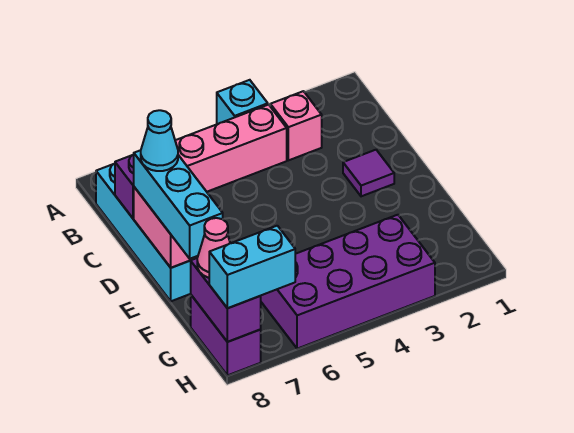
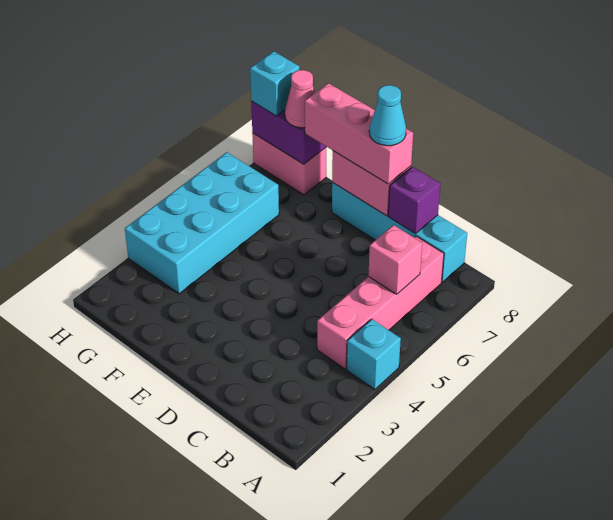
pink 1x1 brick [270,91,322,160] -> pink 1x1 brick moved to [368,225,422,294]
purple 1x1 tile [343,150,394,196] -> none
cyan 1x3 brick [134,150,223,259] -> pink 1x3 brick [305,83,413,184]
purple 2x4 brick [261,215,435,349] -> cyan 2x4 brick [125,152,279,294]
purple 1x2 brick [191,295,261,375] -> pink 1x2 brick [252,133,326,195]
cyan 1x2 brick [209,226,295,308] -> cyan 1x1 brick [250,51,299,116]

